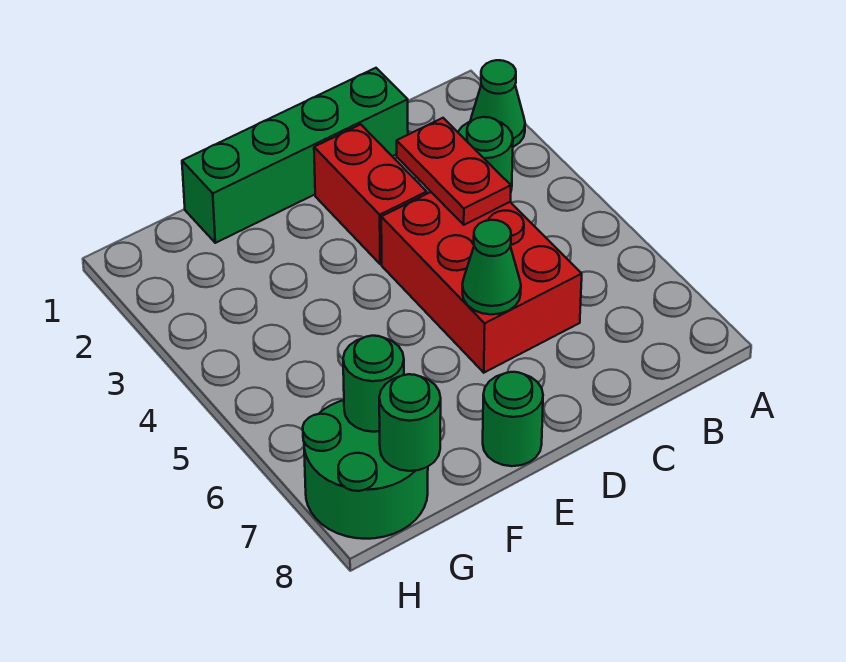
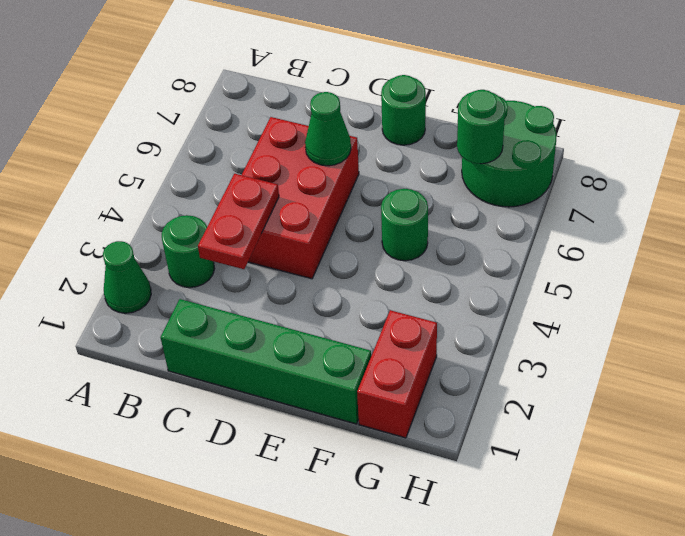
red 1x2 brick [314,124,427,264] -> red 1x2 brick moved to [357,310,437,438]
green 1x1 round brick [379,374,441,471] -> green 1x1 round brick moved to [381,189,428,261]

